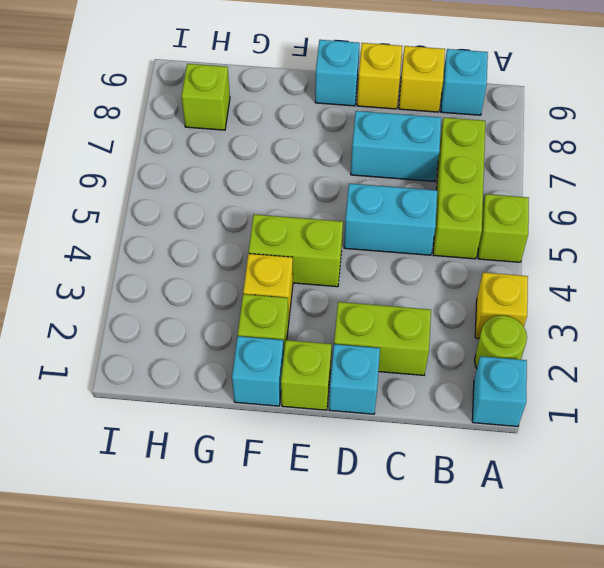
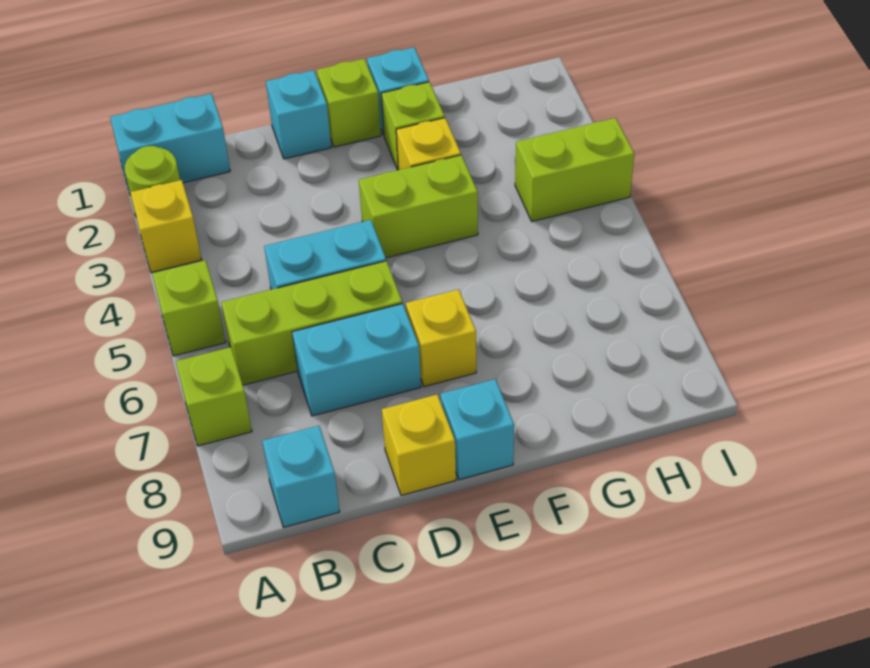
cyan 1x1 brick [472,356,527,427] -> cyan 1x2 brick [110,94,230,194]
lime 1x3 brick [433,118,485,259] -> lime 1x3 brick turned to [221,261,402,385]
lime 1x2 brick [334,302,431,375] -> lime 1x2 brick moved to [515,118,634,221]
yellow 1x1 brick [399,46,445,112] -> yellow 1x1 brick moved to [406,290,476,387]
lime 1x1 brick [181,64,230,130] -> lime 1x1 brick moved to [176,347,252,446]

